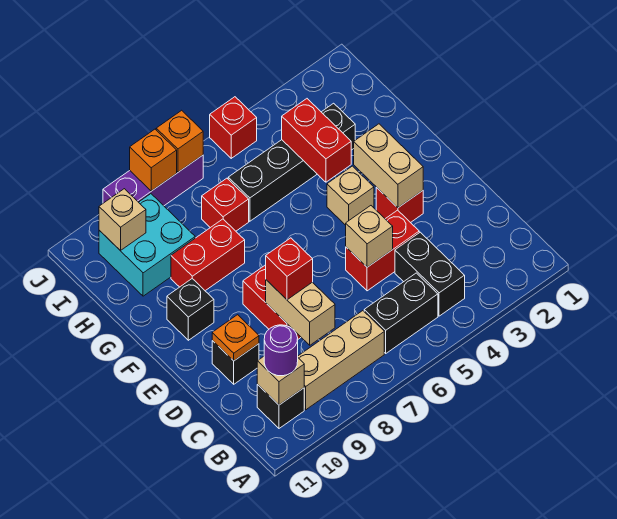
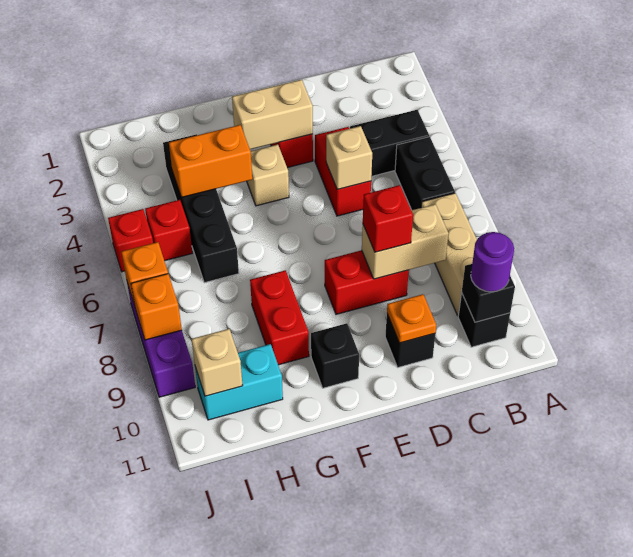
tan 1x1 brick [257,357,304,405] -> black 1x1 brick [462,264,515,322]
red 1x2 brick [282,99,351,182] -> orange 1x2 brick [169,125,252,197]
red 1x1 brick [202,178,249,231] -> red 1x1 brick moved to [145,200,192,261]
cyan 2x2 brick [99,194,195,296] -> cyan 1x2 brick [195,344,283,420]

